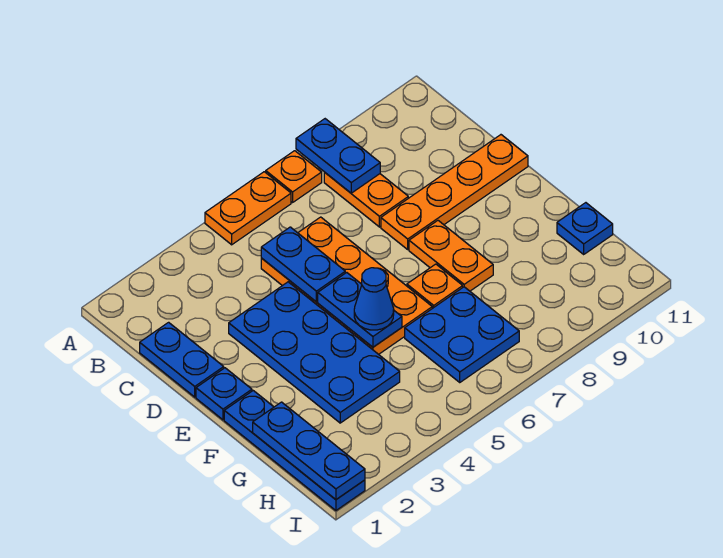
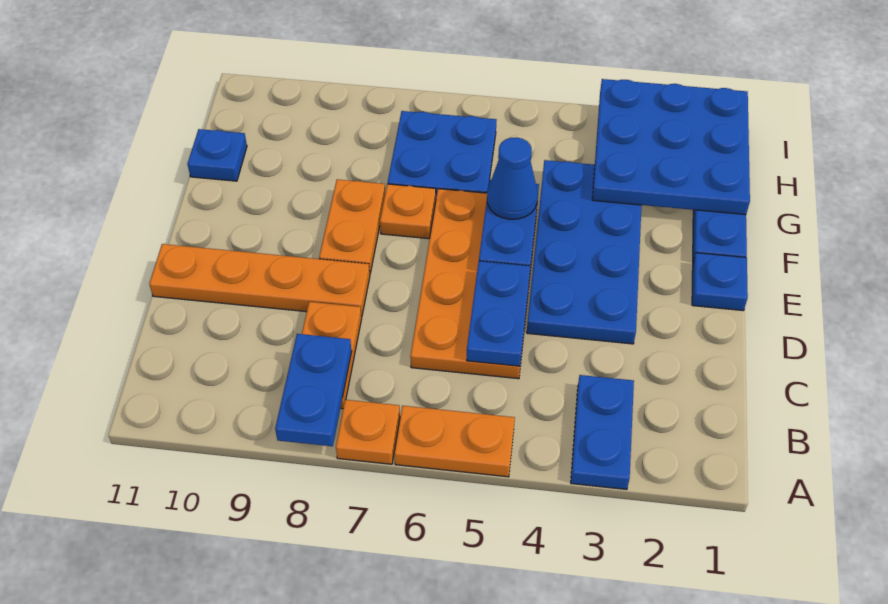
blue 1x2 plate [140,322,224,397] -> blue 1x2 plate moved to [571,375,634,489]
blue 1x3 plate [253,402,365,499] -> blue 3x3 plate [592,79,750,215]

